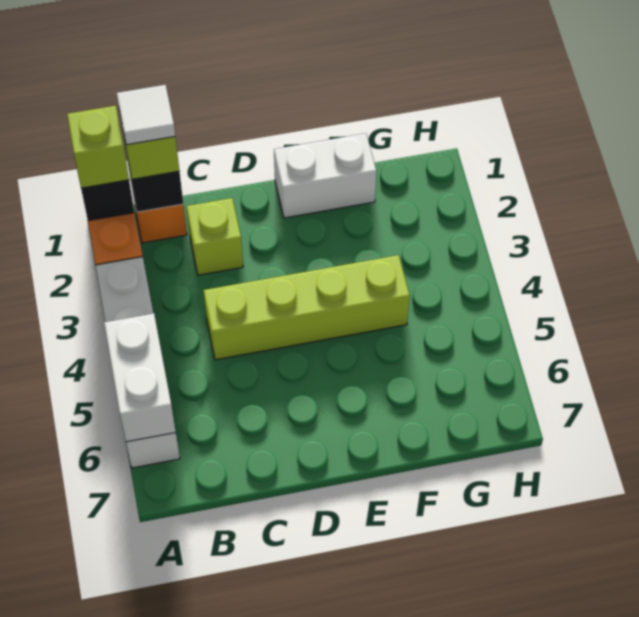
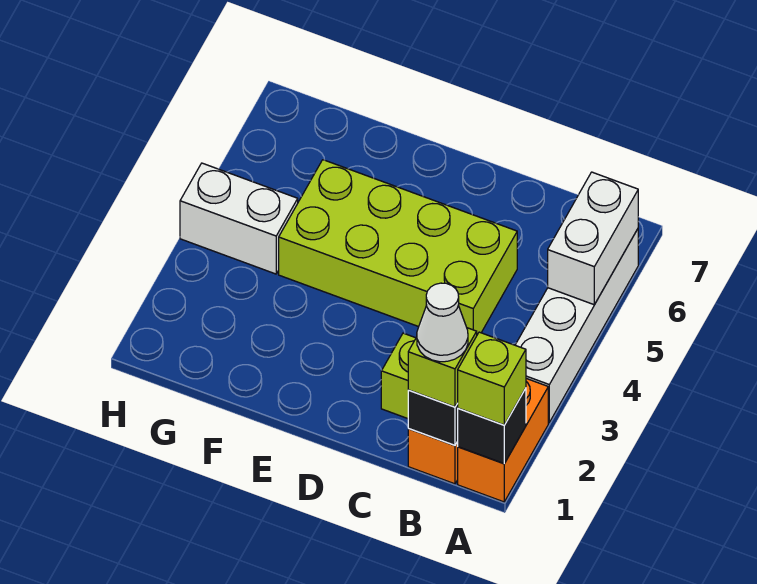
white 1x1 tile [117,85,175,145] -> white 1x1 cone [417,283,468,362]
lime 1x4 brick [203,255,410,360] -> lime 2x4 brick [279,160,517,335]
white 1x2 brick [274,133,376,218] -> white 1x2 brick moved to [180,163,298,274]

